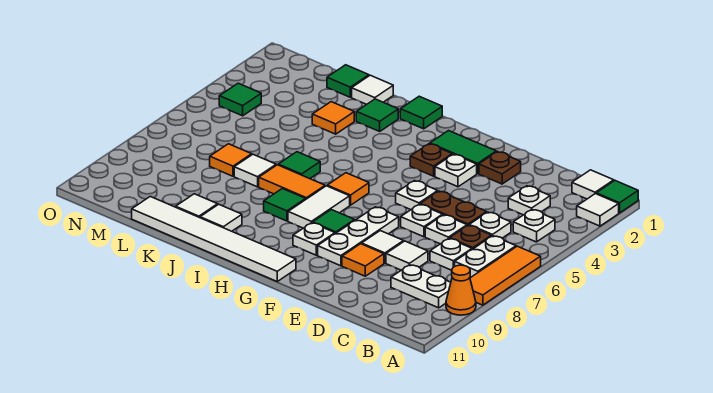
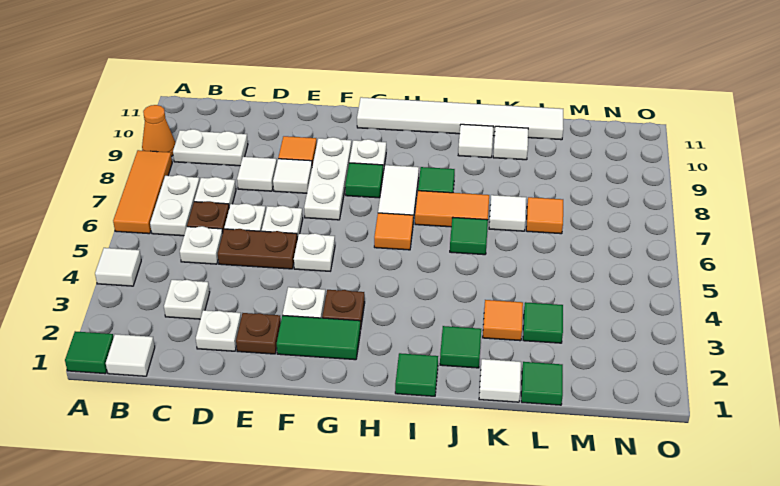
white 1x1 tile [577,194,619,226] -> white 1x1 tile moved to [95,248,141,286]
white 1x1 plate [513,210,555,242] -> white 1x1 plate moved to [196,310,241,351]
green 1x1 tile [219,83,261,116] -> green 1x1 tile moved to [523,302,563,343]

